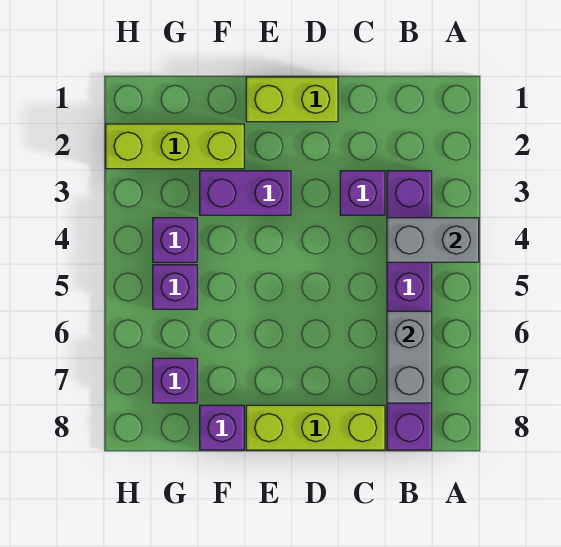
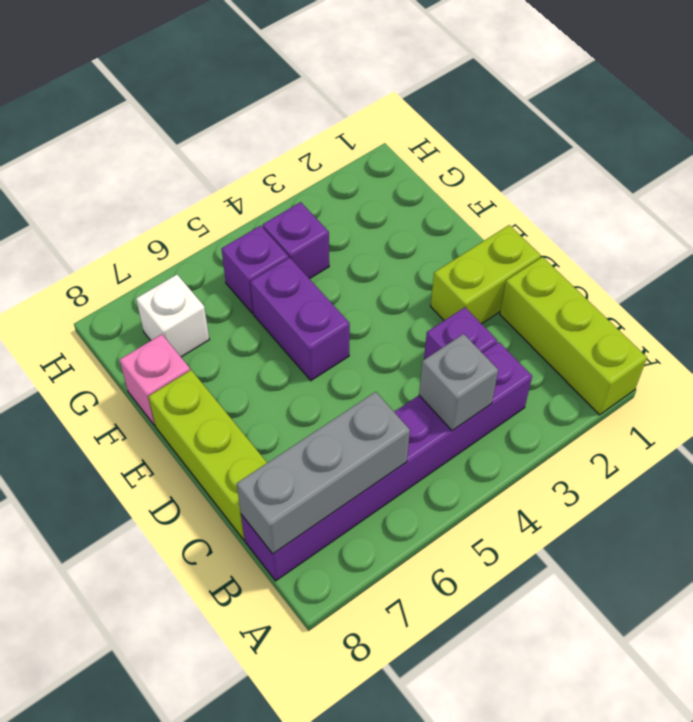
grey 1x2 brick [387,218,479,262] -> grey 1x1 brick [419,334,498,431]
grey 1x2 brick [387,311,432,403] -> grey 1x3 brick [237,392,410,554]
lime 1x2 brick [246,77,338,122] -> lime 1x2 brick turned to [431,225,541,324]
purple 1x2 brick [200,171,291,215] -> purple 1x2 brick moved to [250,258,350,380]
lime 1x3 brick [106,124,244,169] -> lime 1x3 brick moved to [500,257,647,415]
purple 1x1 brick [200,405,244,450] -> pink 1x1 brick [120,334,190,426]
purple 1x1 brick [153,358,197,403] -> white 1x1 brick [136,275,209,357]

